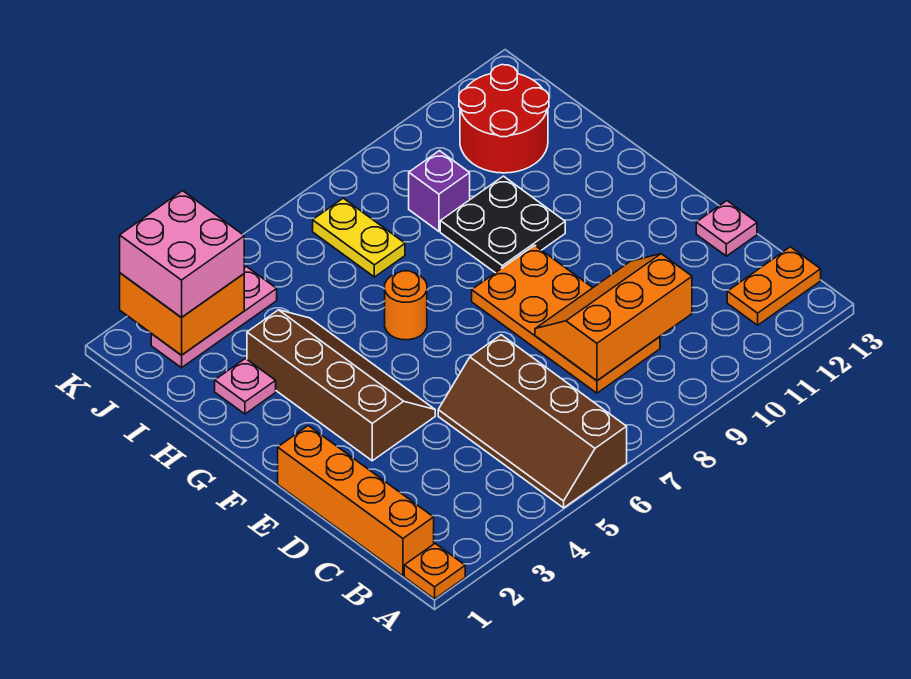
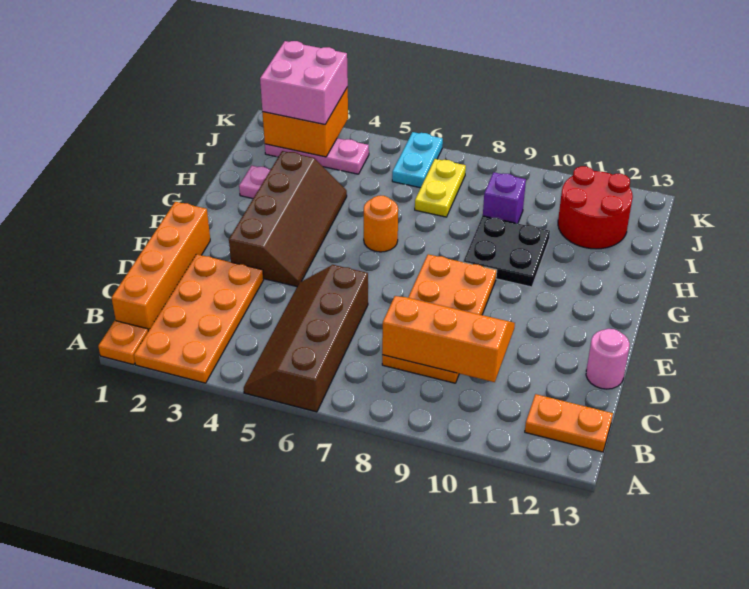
none -> orange 2x4 plate [134,254,264,383]
pink 1x1 plate [696,201,757,256] -> pink 1x1 round brick [586,329,630,389]
none -> cyan 1x2 plate [392,132,443,188]

